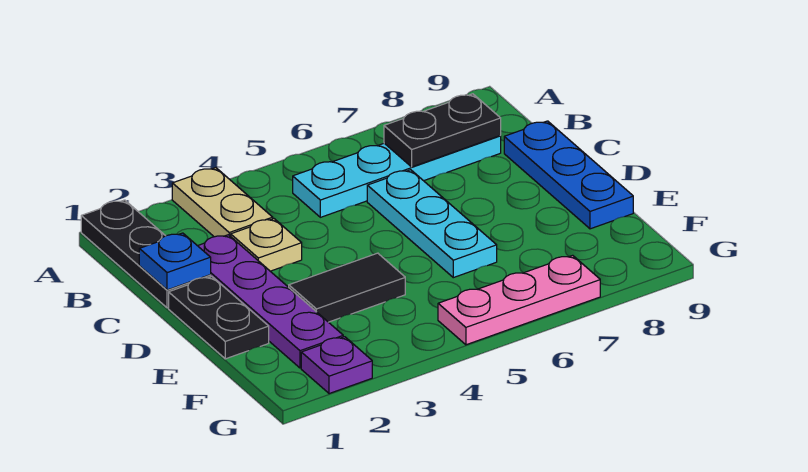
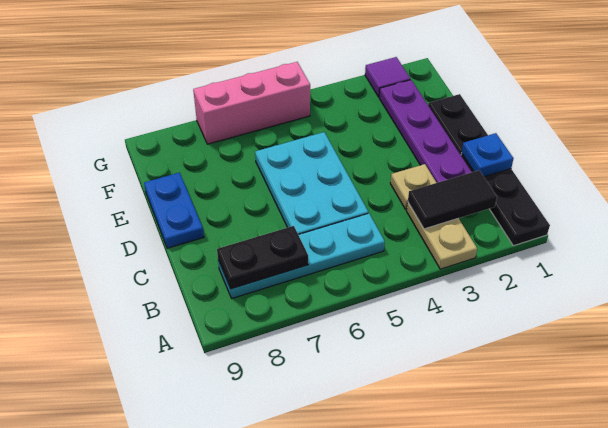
cyan 1x3 plate [367,170,497,278] -> cyan 2x3 plate [255,132,368,235]
blue 1x3 plate [504,121,633,229] -> blue 1x2 plate [144,173,204,248]
black 1x2 tile [289,253,405,322] -> black 1x2 tile moved to [408,170,497,229]
purple 1x1 plate [301,337,372,394] -> purple 1x1 tile [365,57,411,97]
pink 1x3 plate [438,255,600,345] -> pink 1x3 brick [193,62,310,144]

